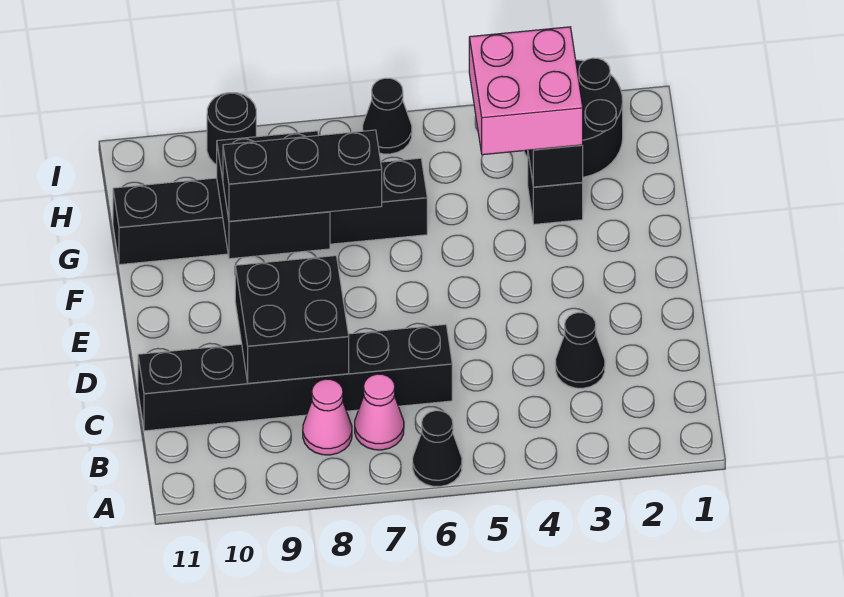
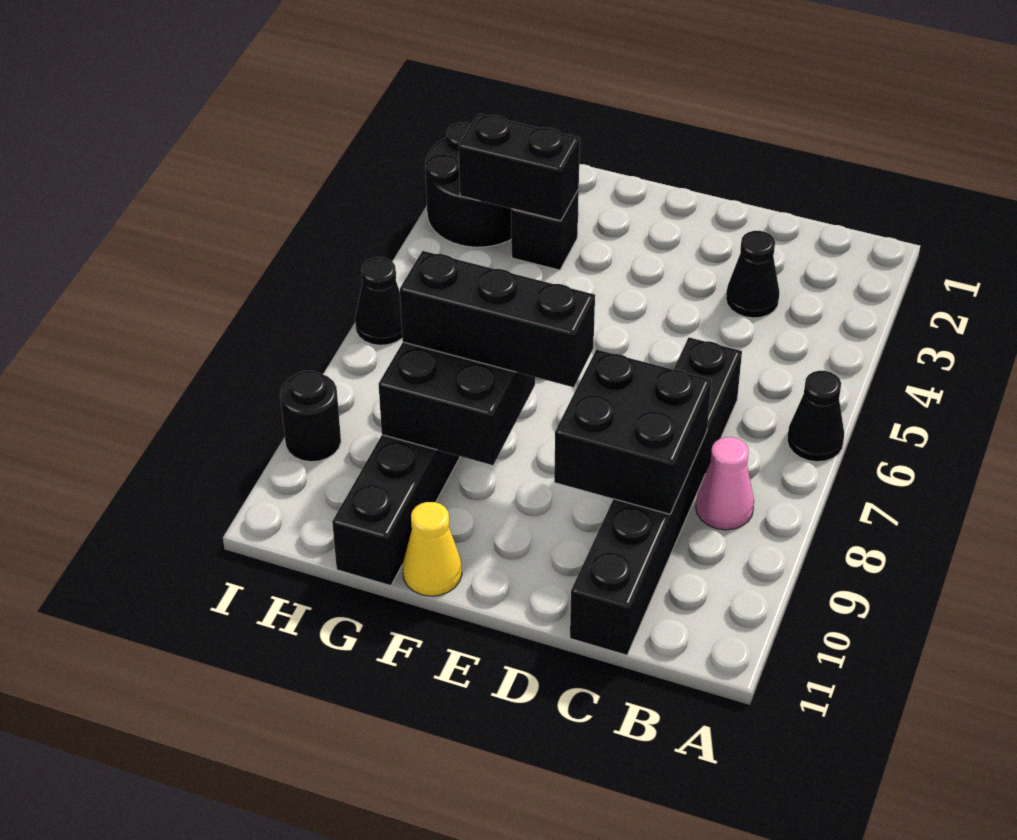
pink 1x1 cone [355,374,404,450] -> none
black 1x3 brick [223,130,382,221] -> black 1x3 brick turned to [400,251,595,387]
none -> yellow 1x1 cone [403,502,462,596]
pink 2x2 brick [469,27,583,155] -> none

